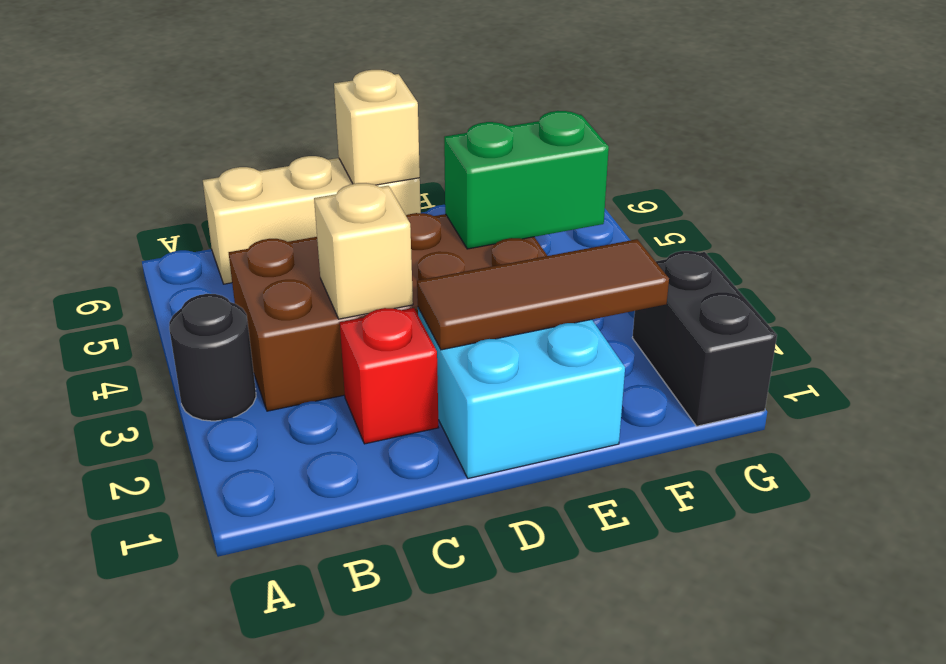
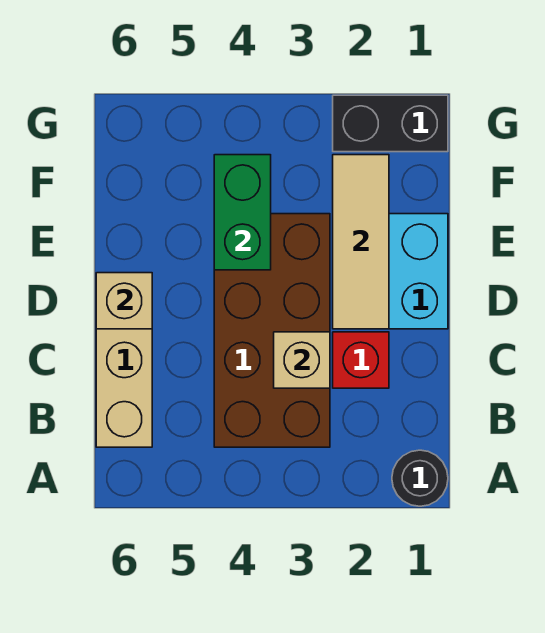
black 1x1 round brick [169,294,256,421] -> black 1x1 round brick moved to [392,450,448,506]
brown 1x3 tile [417,239,669,350] -> tan 1x3 tile [333,155,389,329]

